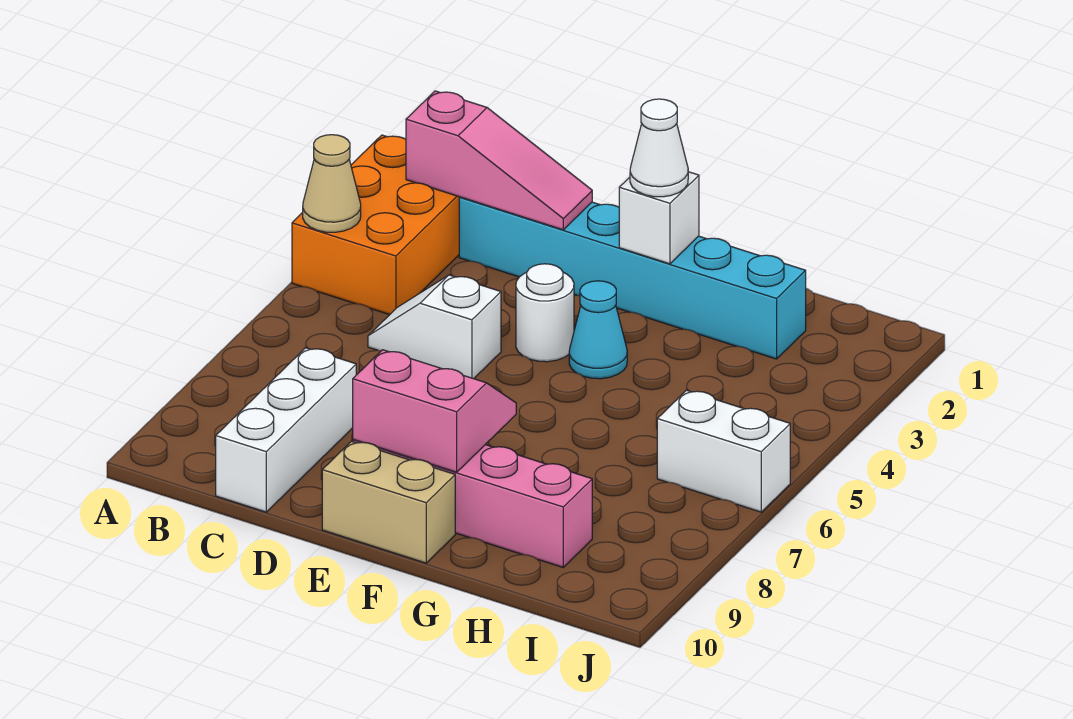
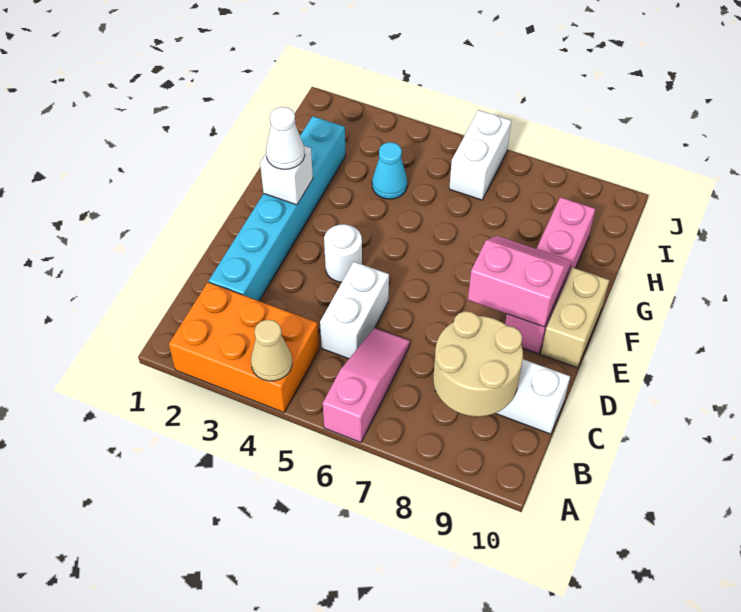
pink 1x3 slope [406,91,592,230] -> pink 1x3 slope moved to [323,328,410,442]
none -> tan 2x2 round brick [433,311,523,417]
white 1x2 slope [368,275,501,379] -> white 1x2 brick [320,262,389,359]
pink 2x2 slope [353,350,516,472] -> pink 2x2 slope turned to [468,236,572,327]
cyan 1x1 cone [569,281,627,379] -> cyan 1x1 cone moved to [372,142,407,199]

